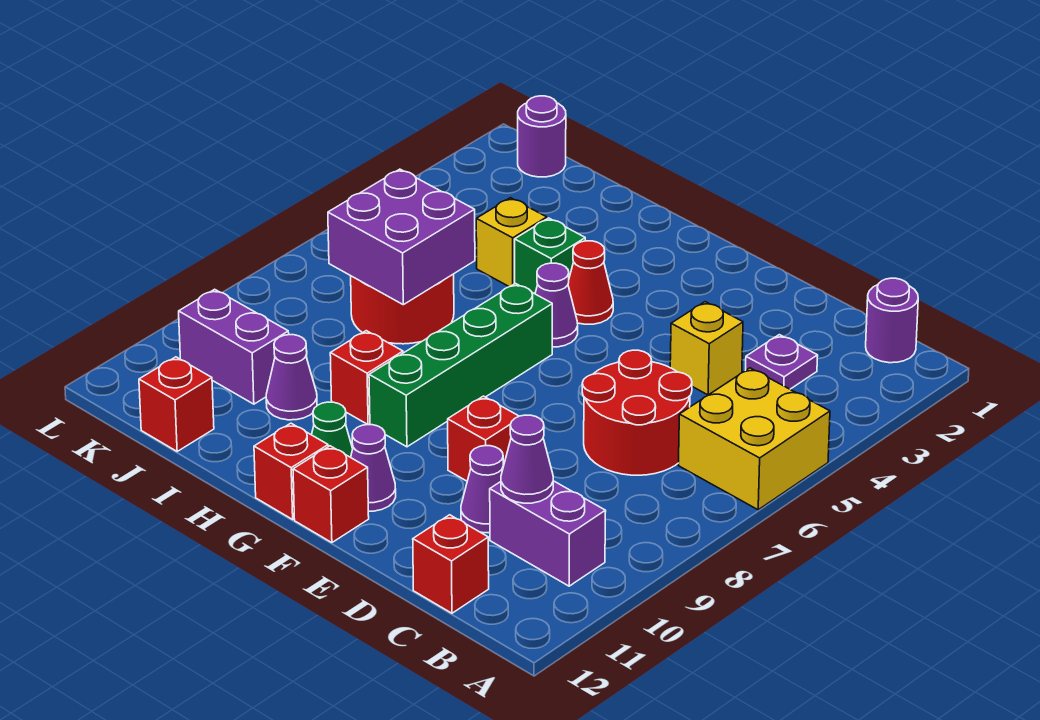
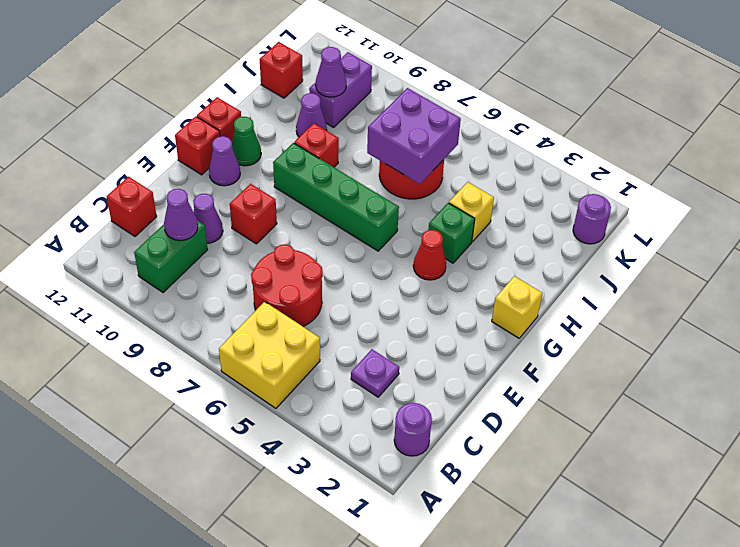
purple 1x2 brick [490,481,606,586] -> green 1x2 brick [134,221,208,293]
yellow 1x1 brick [670,302,743,395] -> yellow 1x1 brick moved to [492,276,542,338]
purple 1x1 cone [535,263,578,347] -> purple 1x1 cone moved to [316,47,346,97]

